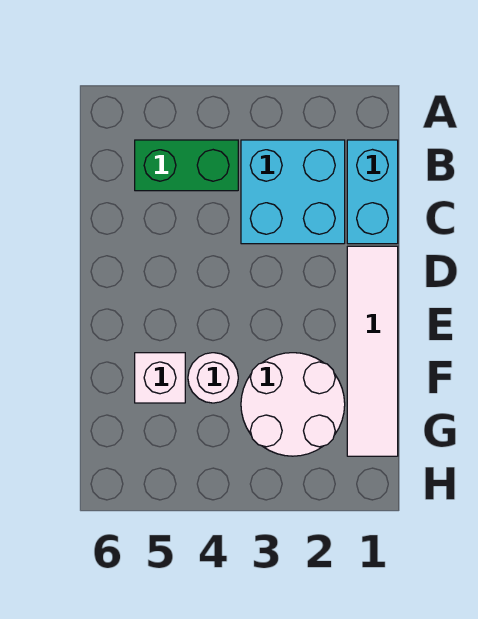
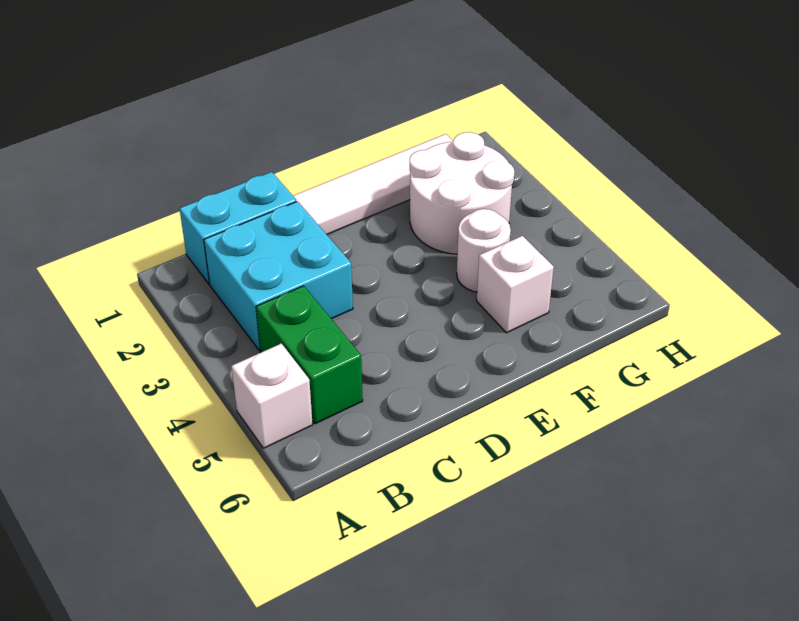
none -> white 1x1 brick [231,344,313,448]

